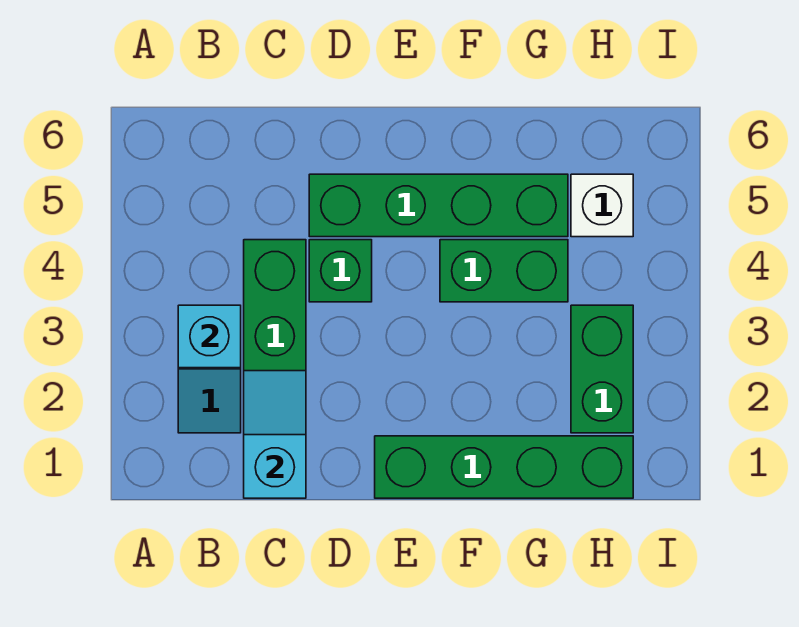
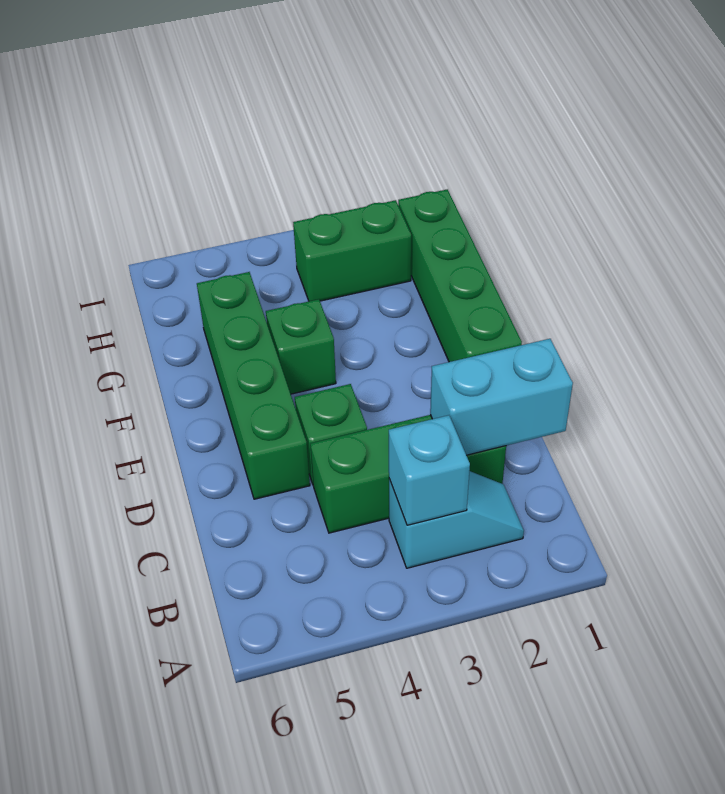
cyan 1x2 slope [244,371,306,498] -> cyan 1x2 brick [430,339,573,455]
green 1x2 brick [440,240,568,302] -> green 1x1 brick [266,299,336,394]
white 1x1 brick [571,174,633,237] -> none

